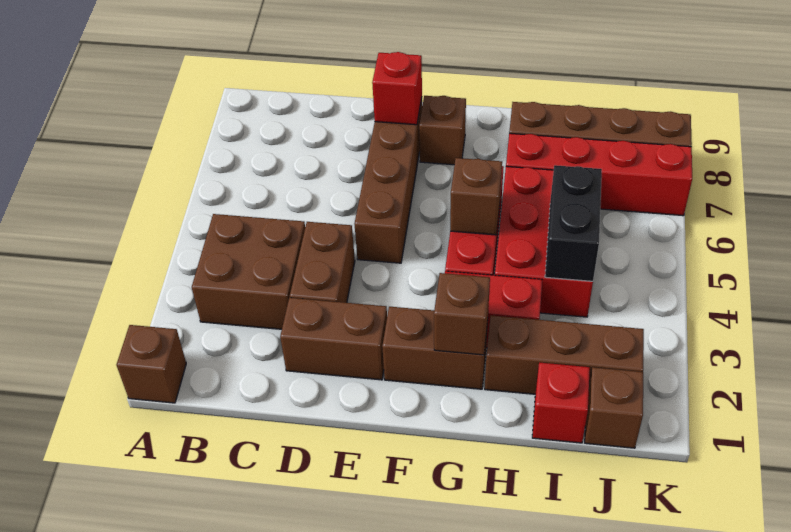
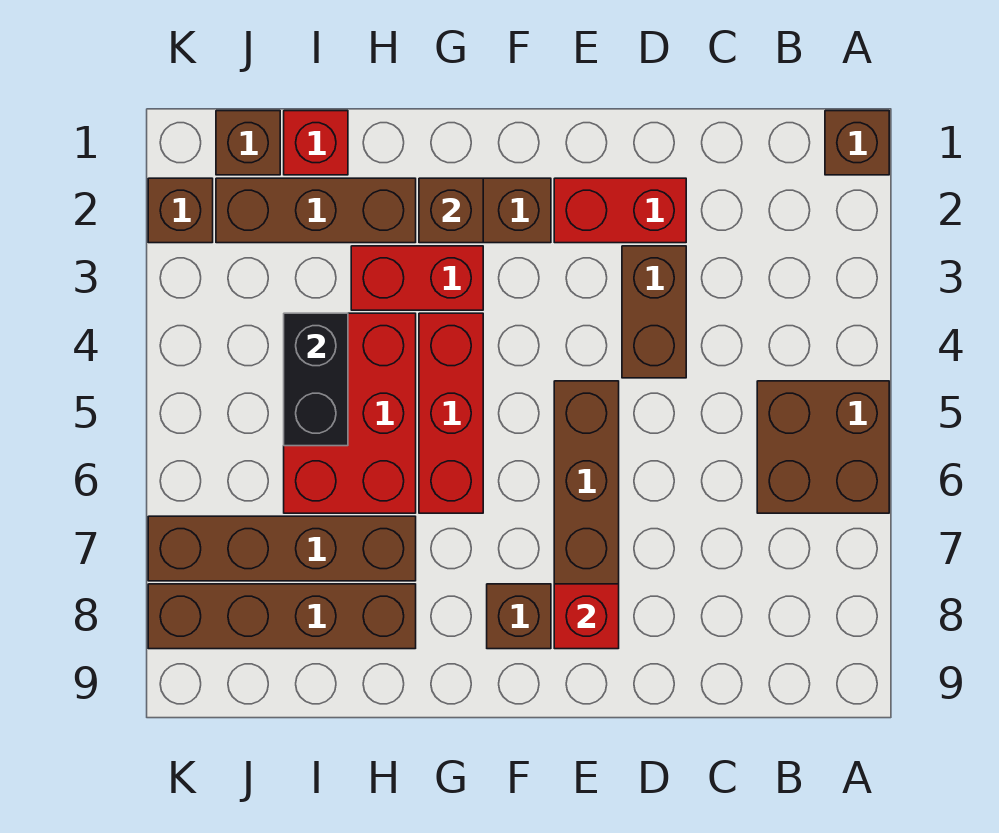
brown 2x2 brick [192,214,305,329] -> brown 2x2 brick moved to [757,381,889,513]
brown 1x2 brick [280,298,387,380] -> red 1x2 brick [554,178,686,243]
brown 1x1 brick [450,158,502,235] -> brown 1x1 brick moved to [148,178,213,243]
red 1x4 brick [506,133,692,216] -> brown 1x4 brick [148,516,416,581]

